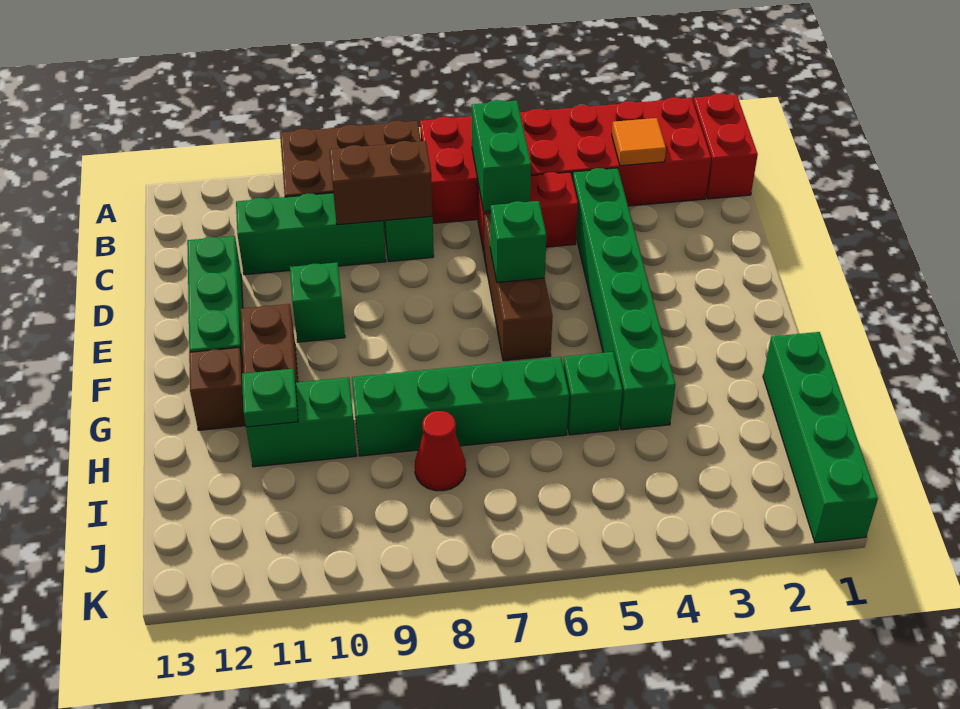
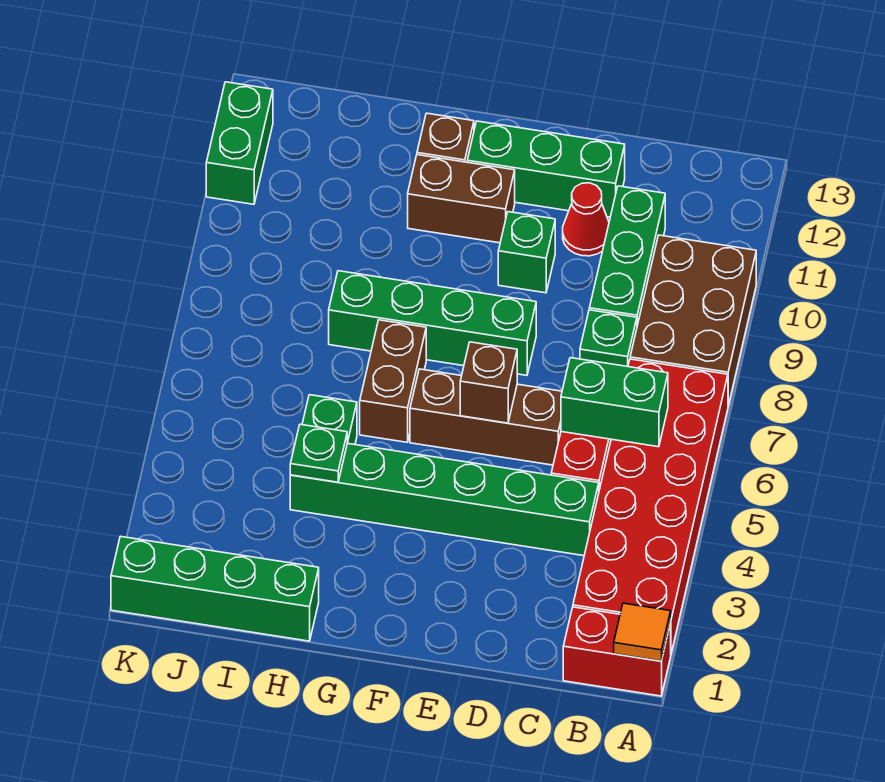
orange 1x1 tile [612,118,666,166] -> orange 1x1 tile moved to [614,603,671,661]
brown 1x2 brick [329,141,432,225] -> brown 1x2 brick moved to [360,320,426,442]
green 1x1 brick [490,201,547,282] -> brown 1x1 brick [460,342,517,423]
green 1x4 brick [352,357,569,456] -> green 1x4 brick turned to [329,271,536,375]
green 1x2 brick [246,377,357,467] -> green 1x2 brick moved to [206,82,273,204]
green 1x1 plate [242,369,298,427] -> green 1x1 plate moved to [290,424,347,482]
red 1x1 cone [415,411,466,491] -> red 1x1 cone moved to [563,183,609,256]

